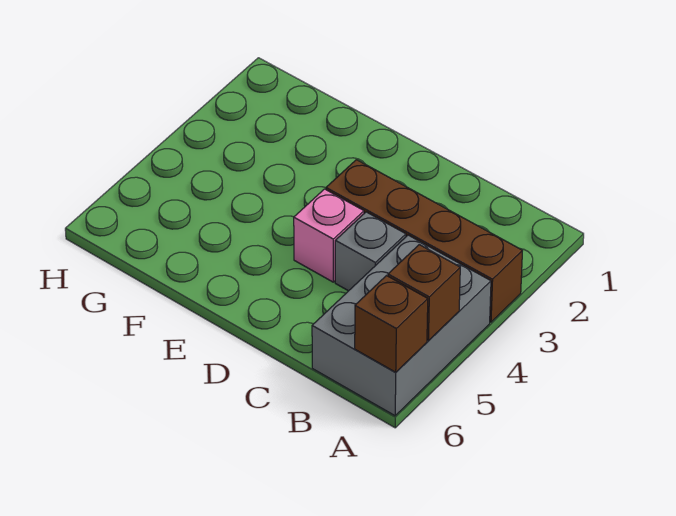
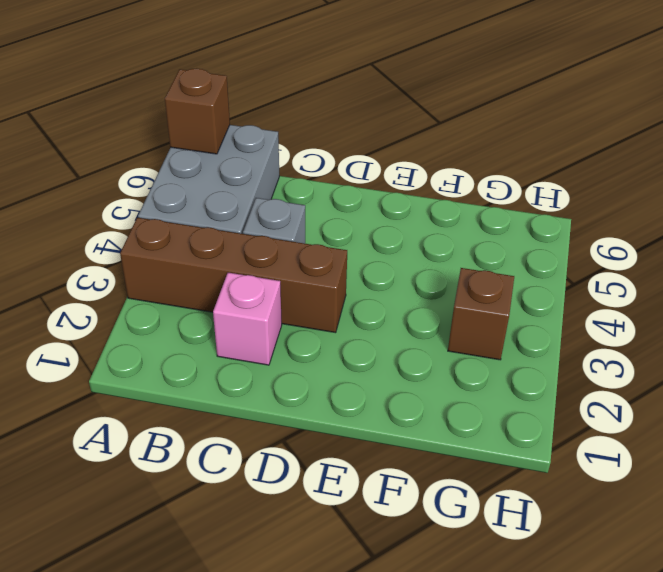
brown 1x1 brick [388,245,460,341] -> brown 1x1 brick moved to [448,268,514,360]
pink 1x1 brick [294,189,364,282] -> pink 1x1 brick moved to [213,273,282,365]

